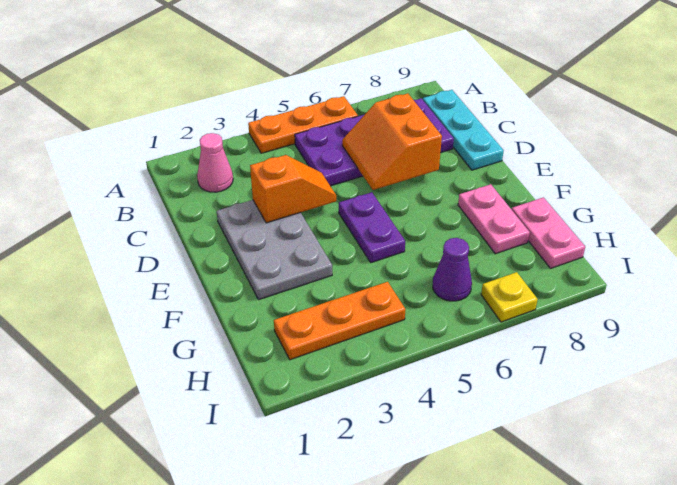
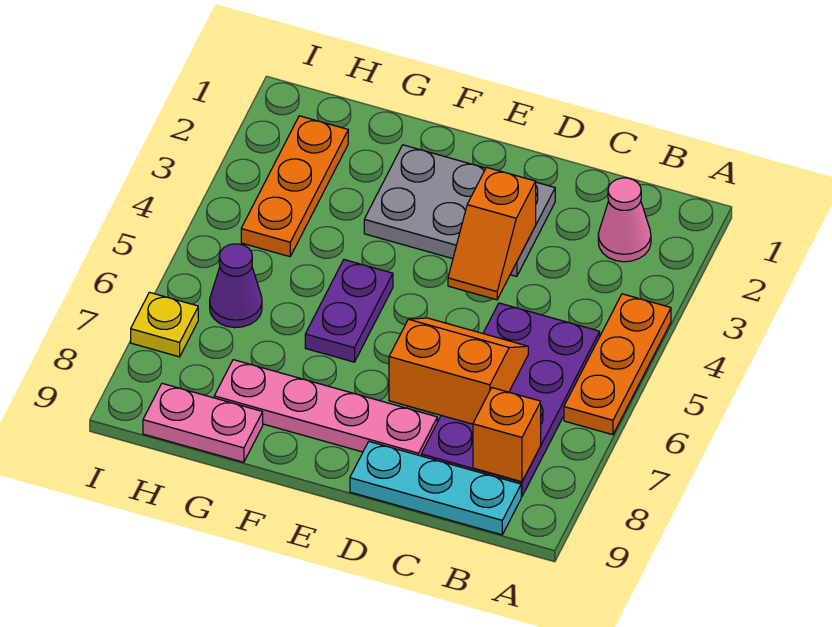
none -> orange 1x1 brick [473,388,541,482]
purple 1x2 plate [339,192,405,263] -> purple 1x2 plate turned to [305,260,393,362]
pink 1x2 plate [458,184,530,254] -> pink 1x4 plate [214,360,437,456]

